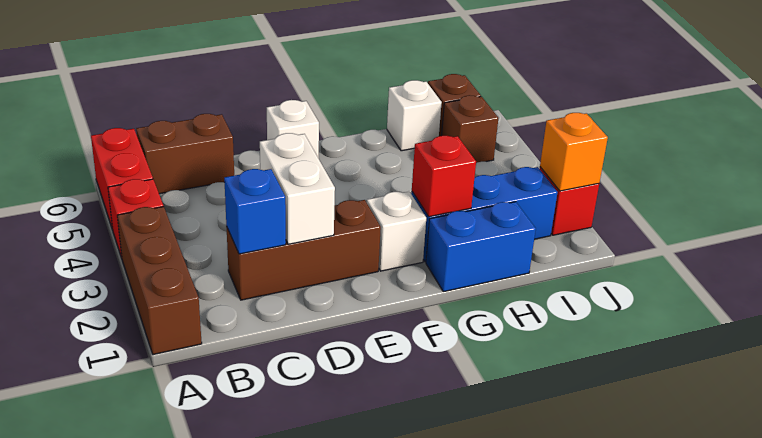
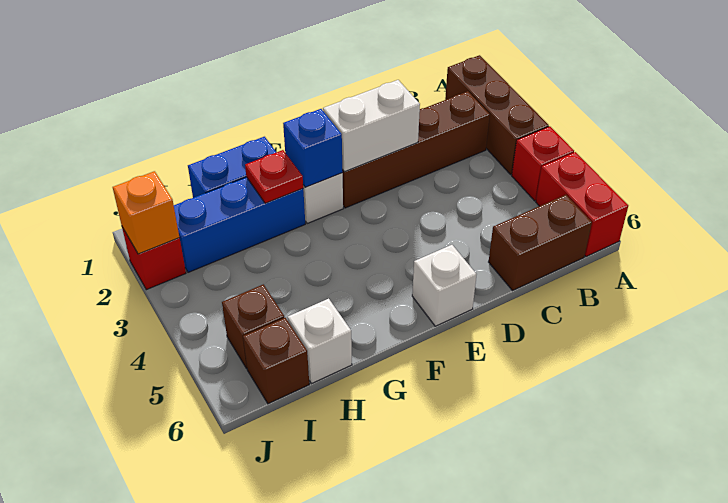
brown 1x3 brick [226,200,381,300] -> brown 1x4 brick [342,91,490,208]
blue 1x1 brick [224,169,286,254] -> blue 1x1 brick moved to [283,109,343,187]
white 1x2 brick [260,133,335,244] -> white 1x2 brick turned to [323,80,420,172]
red 1x1 brick [412,136,476,217] -> red 1x1 plate [245,150,303,203]

